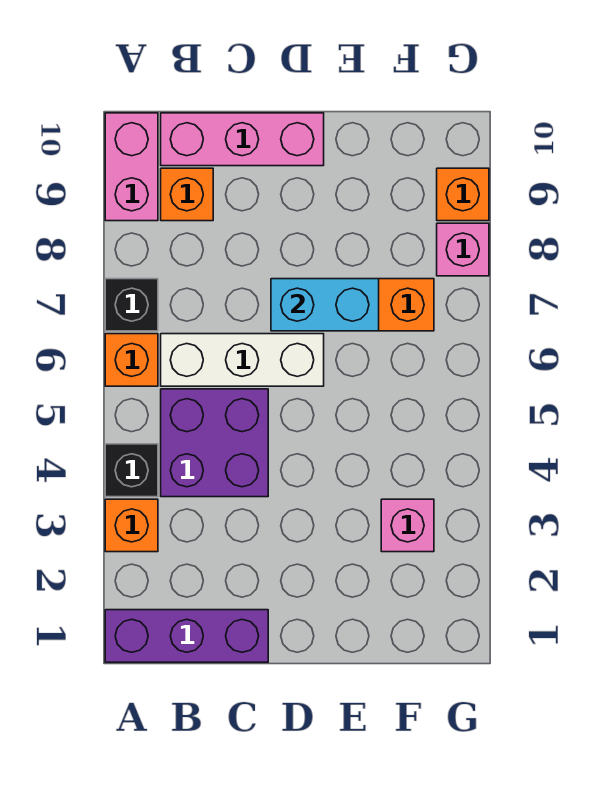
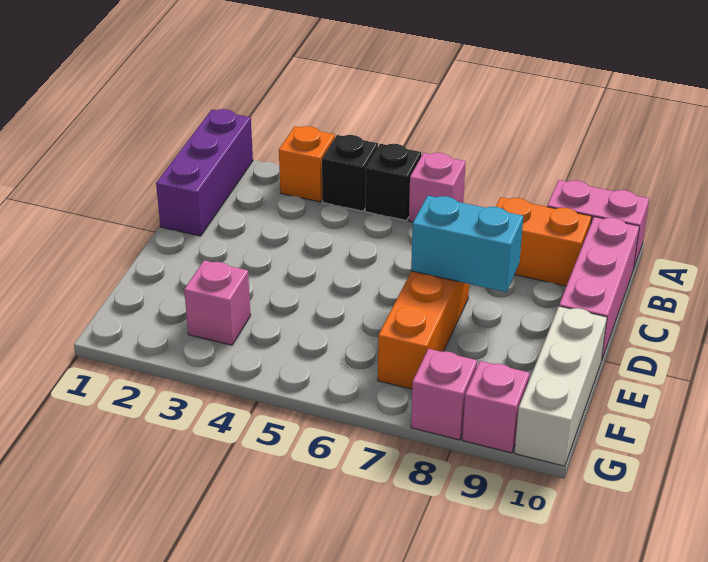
orange 1x1 brick [105,334,158,386] -> pink 1x1 brick [409,153,466,222]
black 1x1 brick [105,279,158,331] -> black 1x1 brick moved to [365,144,421,221]
purple 2x2 brick [161,389,268,497] -> none
white 1x3 brick [161,334,324,386] -> white 1x3 brick moved to [515,306,607,466]
orange 1x1 brick [161,168,213,221] -> orange 1x2 brick [496,197,592,286]
cyan 1x2 brick [271,279,379,331] -> cyan 1x2 brick turned to [411,196,523,292]
orange 1x1 brick [437,168,489,221] -> pink 1x1 brick [462,361,530,453]

